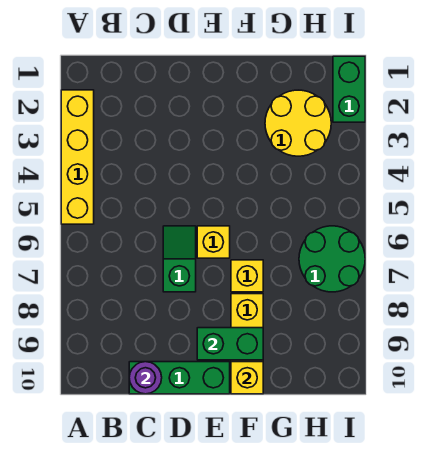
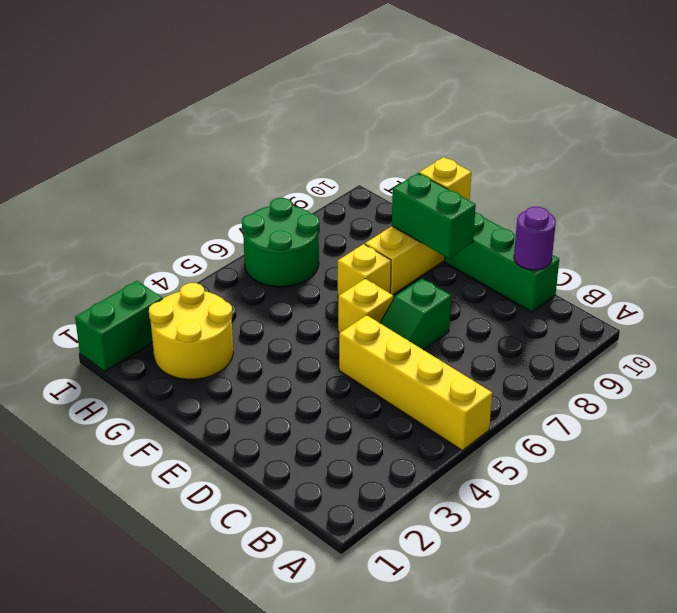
yellow 1x4 brick [61,90,94,224] -> yellow 1x4 brick turned to [339,315,492,450]

